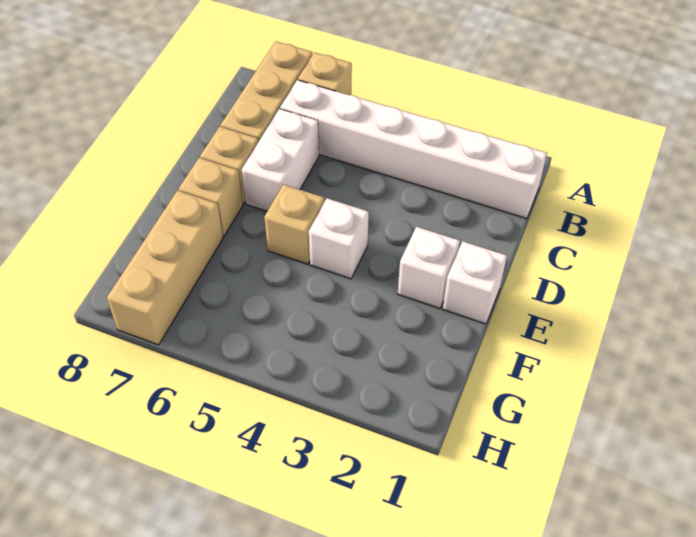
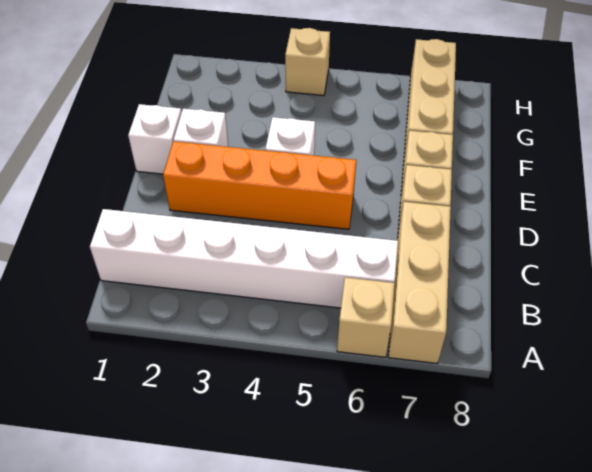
white 1x2 brick [242,109,319,211] -> none
none -> orange 1x4 brick [163,141,356,229]
tan 1x1 brick [264,184,325,264] -> tan 1x1 brick moved to [285,28,330,96]

